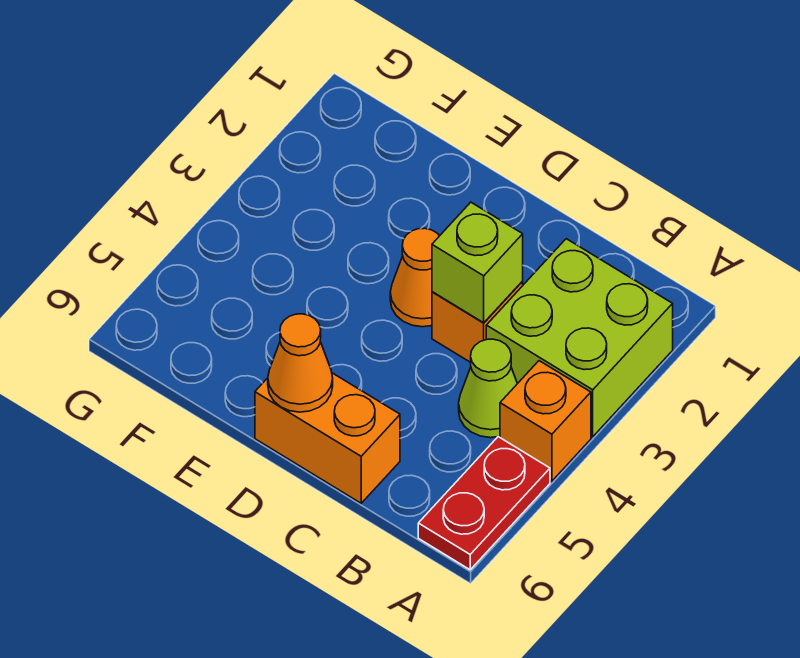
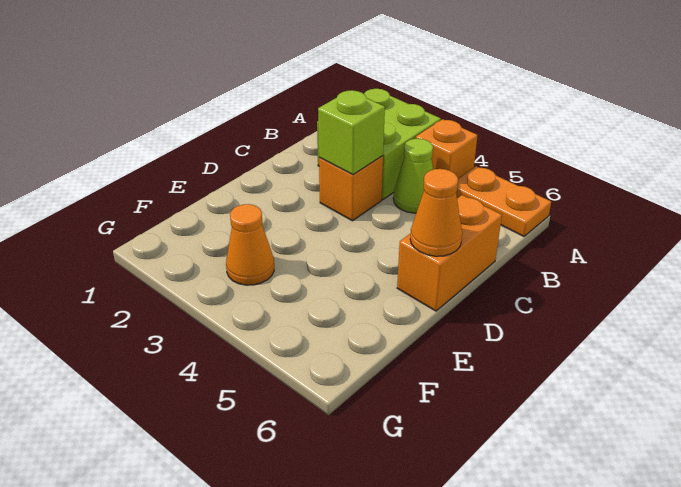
red 1x2 plate [418,437,550,570] -> orange 1x2 plate [456,166,551,236]
orange 1x1 cone [390,228,439,327] -> orange 1x1 cone moved to [226,204,274,285]

